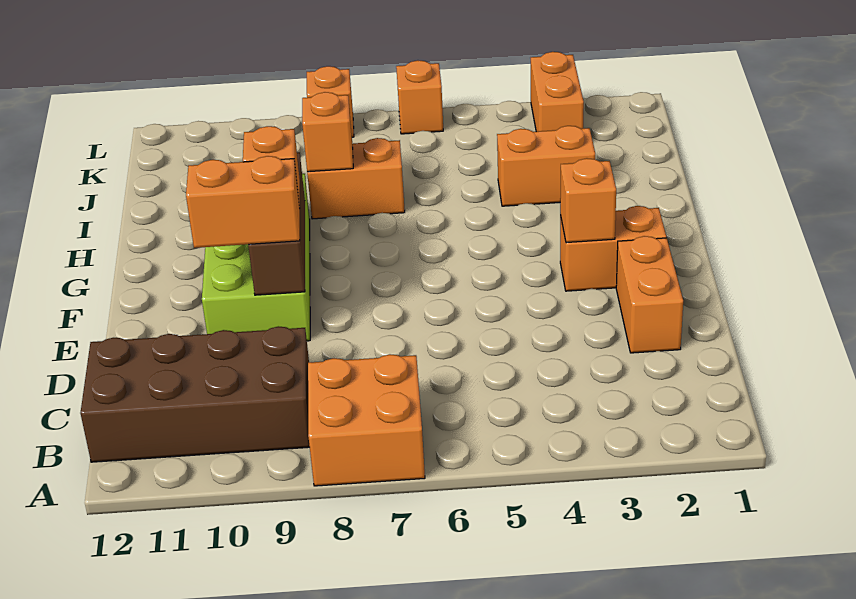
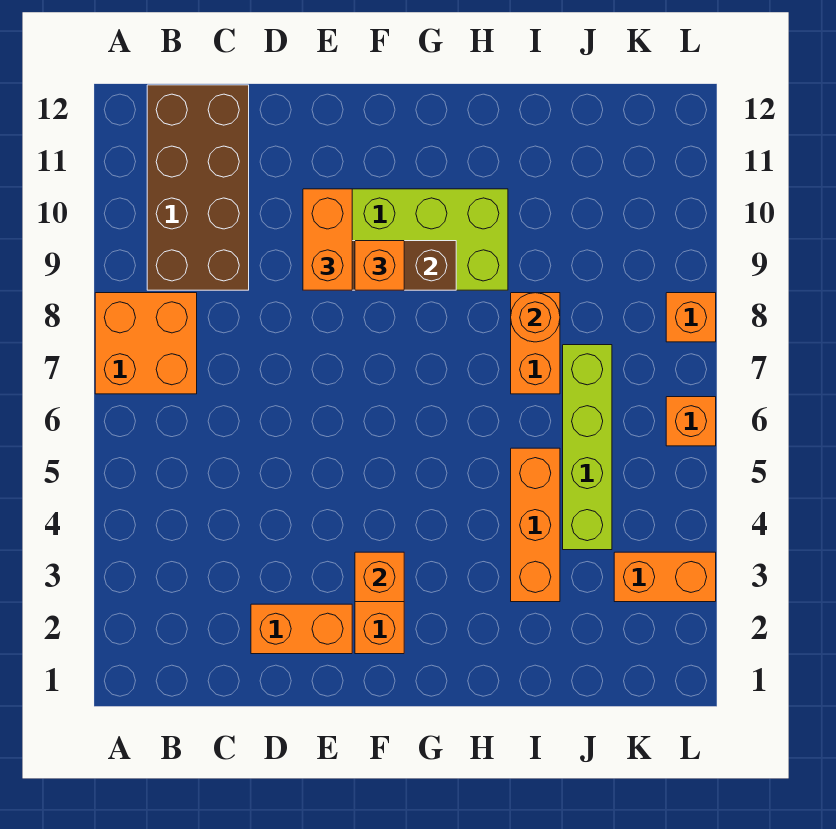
orange 1x2 brick [497,126,595,206] -> orange 1x3 brick [511,448,560,602]
orange 1x1 brick [302,92,353,172] -> orange 1x1 round brick [511,293,560,342]
none -> lime 1x4 brick [563,345,612,550]

